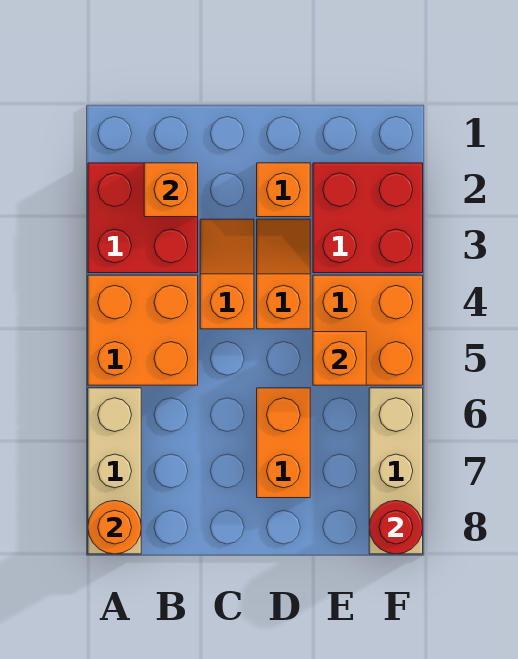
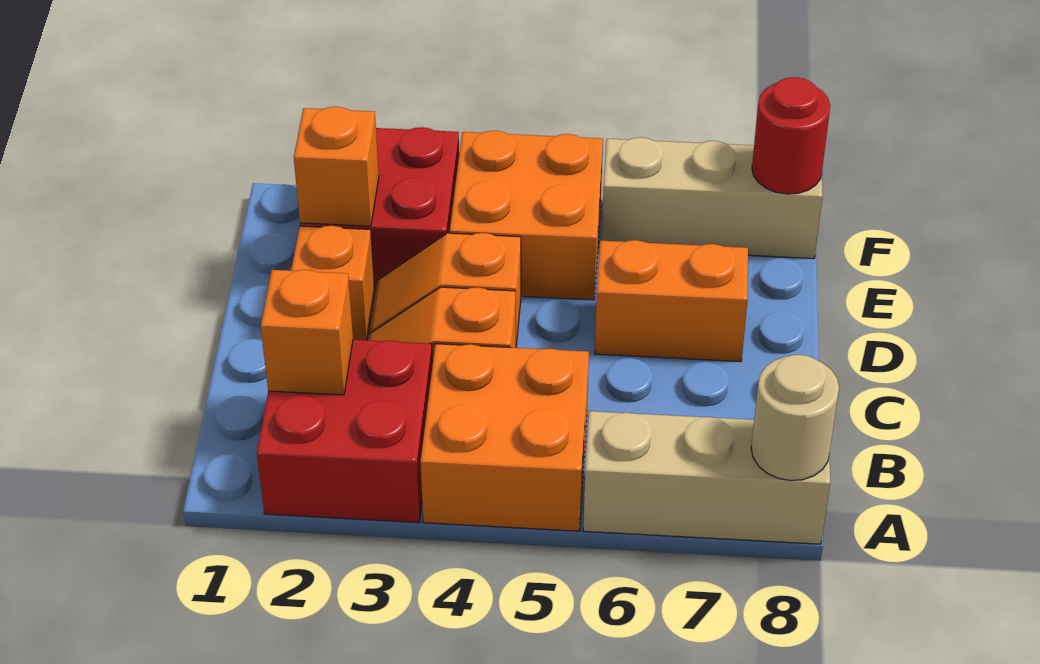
orange 1x1 round brick [88,501,141,554] -> tan 1x1 round brick [751,355,839,481]
orange 1x1 brick [313,332,366,385] -> orange 1x1 brick moved to [294,107,379,226]

